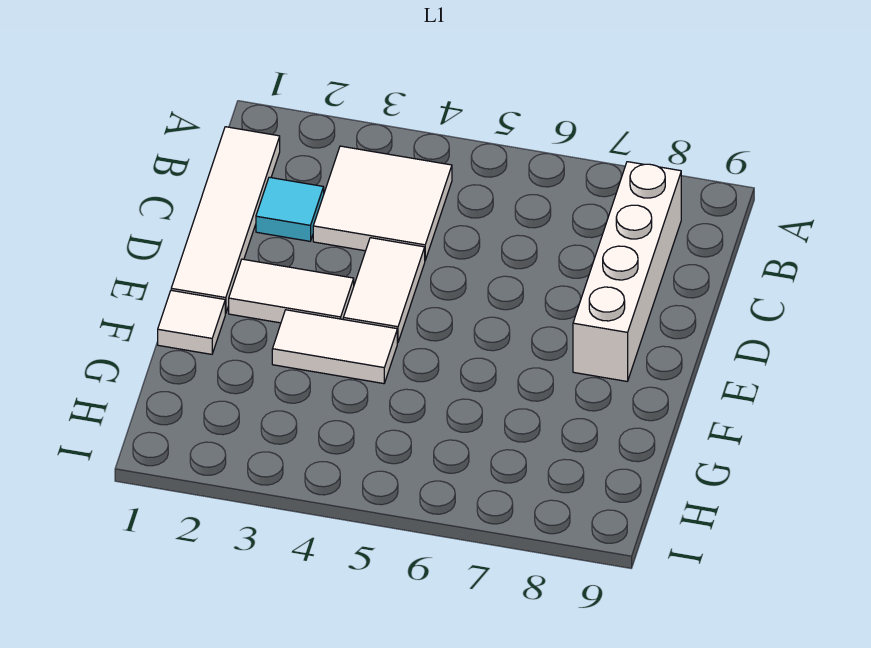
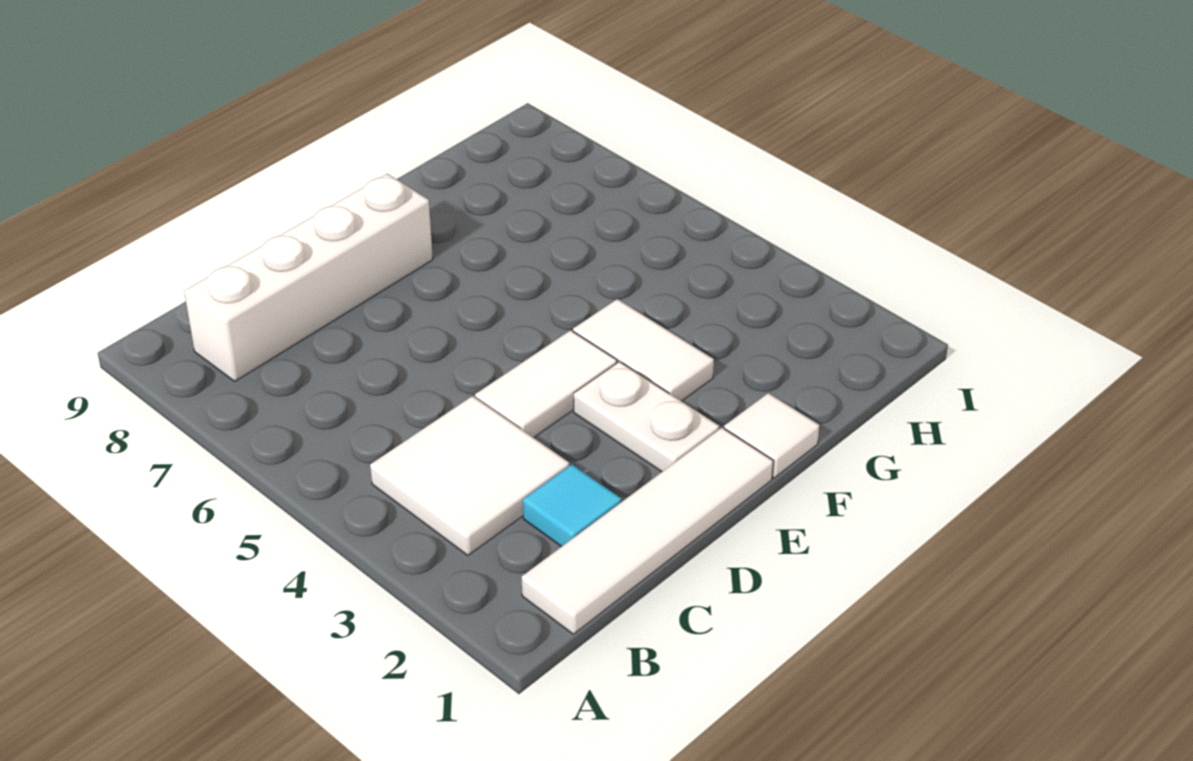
white 1x2 tile [229,259,354,323] -> white 1x2 plate [574,362,719,472]

